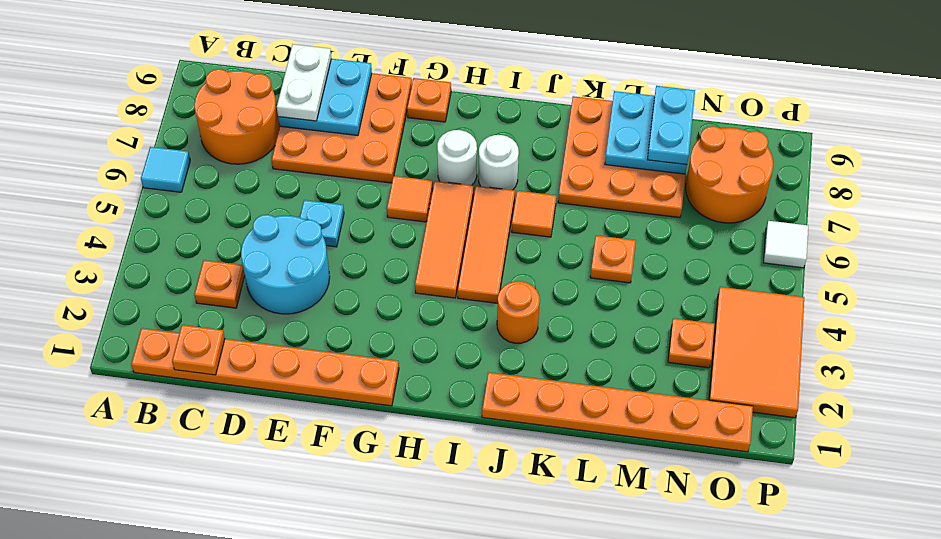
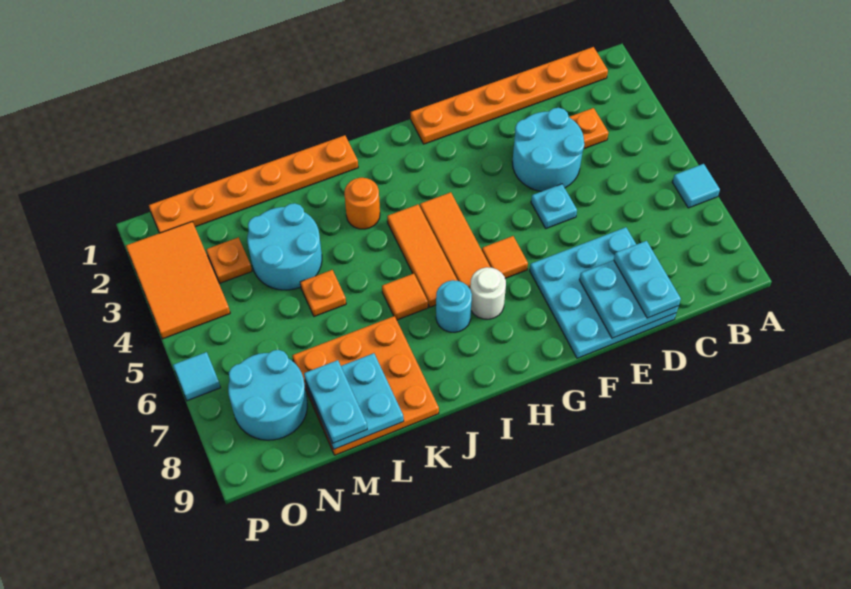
orange 2x2 round brick [194,69,280,164] -> none
orange 1x1 plate [172,325,225,375] -> none
orange 3x3 plate [272,73,412,183] -> cyan 3x3 plate [530,227,676,358]
white 1x2 plate [277,44,331,121] -> cyan 1x2 plate [614,241,681,318]
orange 1x1 plate [407,78,451,122] -> none
white 1x1 round brick [479,135,519,190] -> cyan 1x1 round brick [436,280,472,332]
none -> cyan 2x2 round brick [247,203,322,290]
orange 2x2 round brick [686,126,773,223] -> cyan 2x2 round brick [228,350,307,440]
white 1x1 tile [764,221,808,268] -> cyan 1x1 tile [173,352,221,401]

